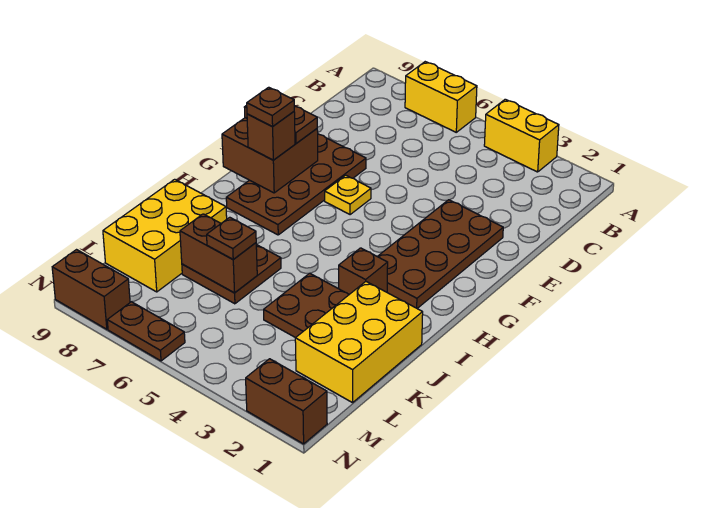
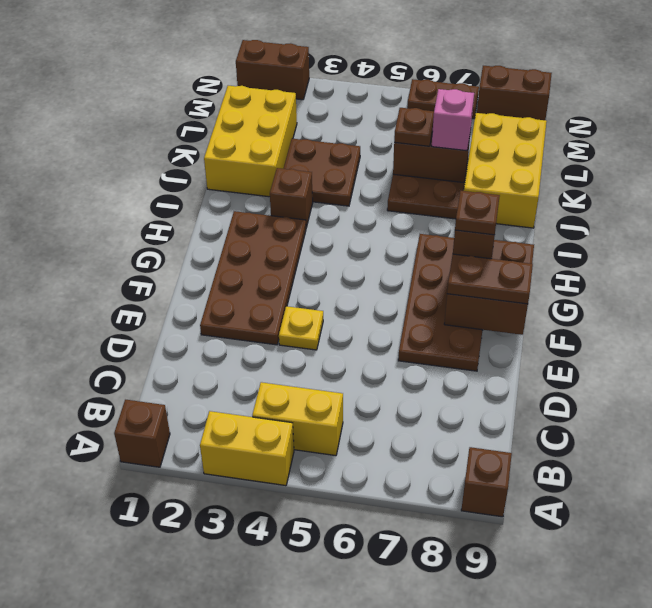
none -> brown 1x1 brick [114,400,170,467]
yellow 1x2 brick [405,62,477,132] -> yellow 1x2 brick moved to [252,382,343,456]
none -> brown 1x1 brick [461,447,512,517]
yellow 1x1 plate [325,175,371,215] -> yellow 1x1 plate moved to [279,306,323,350]
none -> pink 1x1 brick [432,89,474,151]

